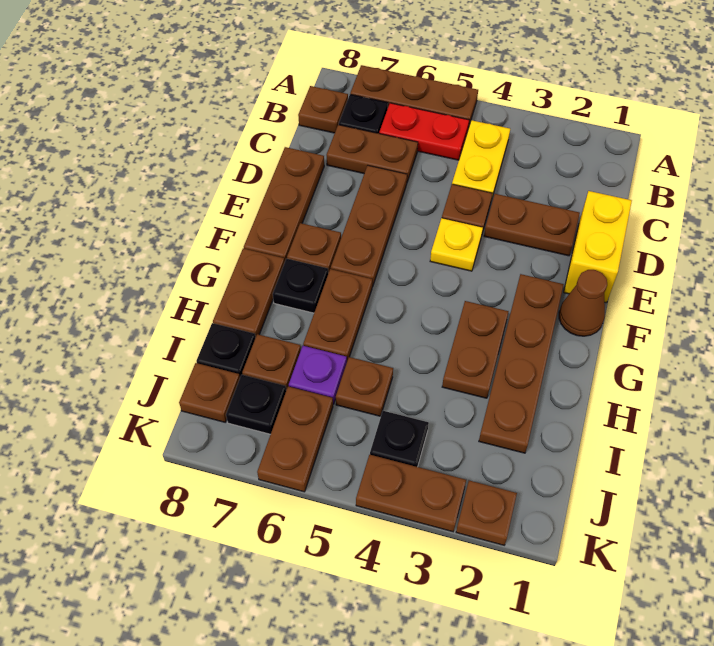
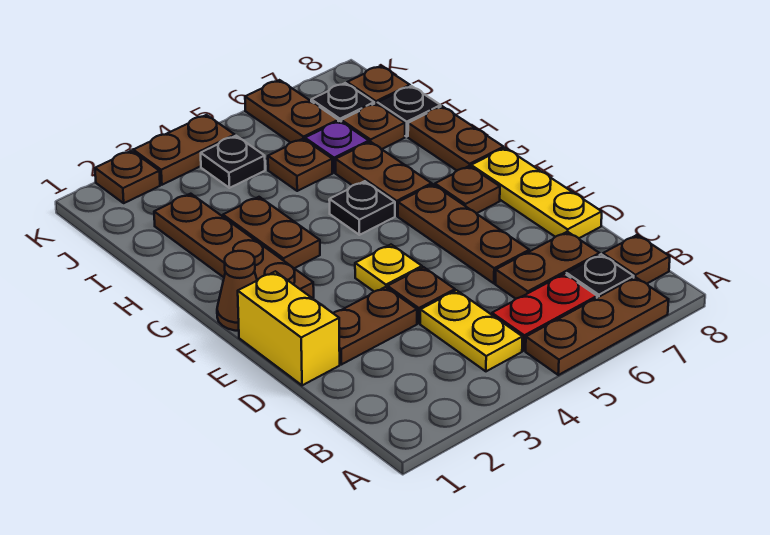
brown 1x3 plate [244,147,324,261] -> yellow 1x3 plate [471,148,602,238]
black 1x1 plate [273,259,328,313] -> black 1x1 plate moved to [329,181,395,235]

